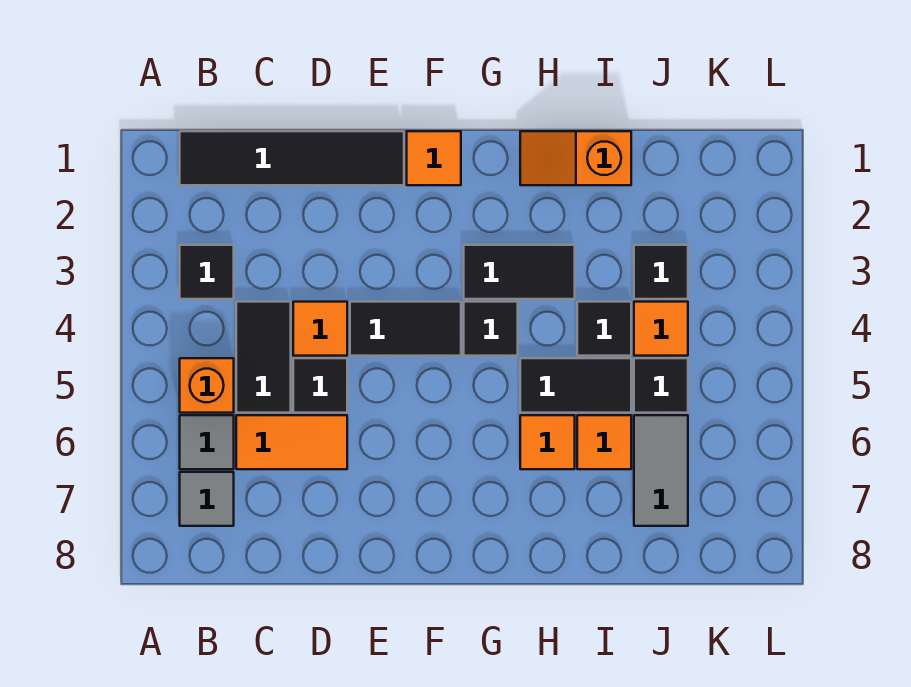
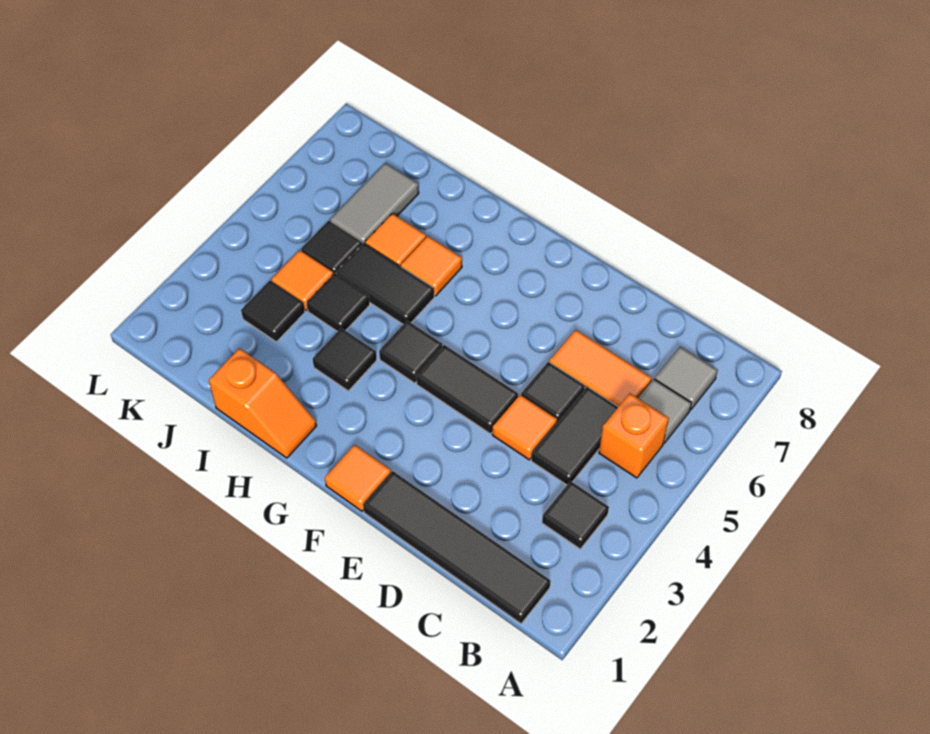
black 1x2 tile [464,245,575,299] -> black 1x1 tile [313,328,377,391]

